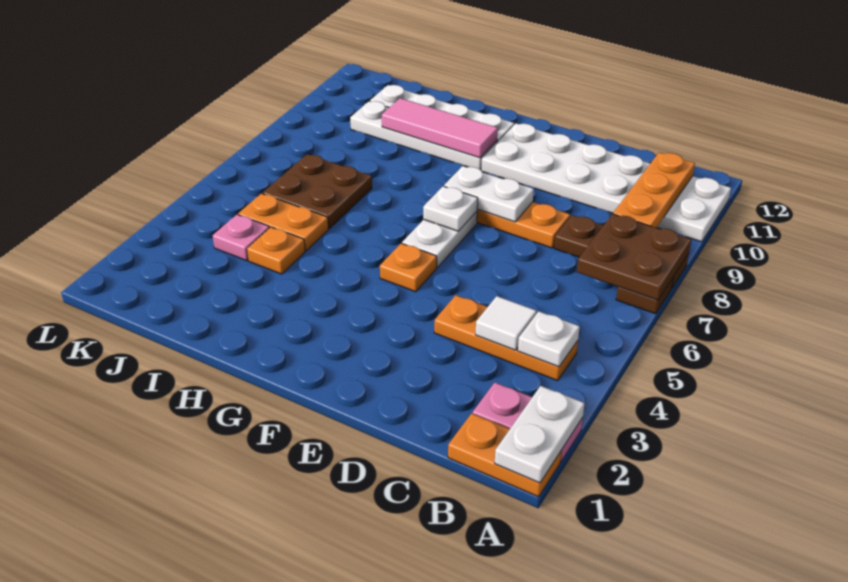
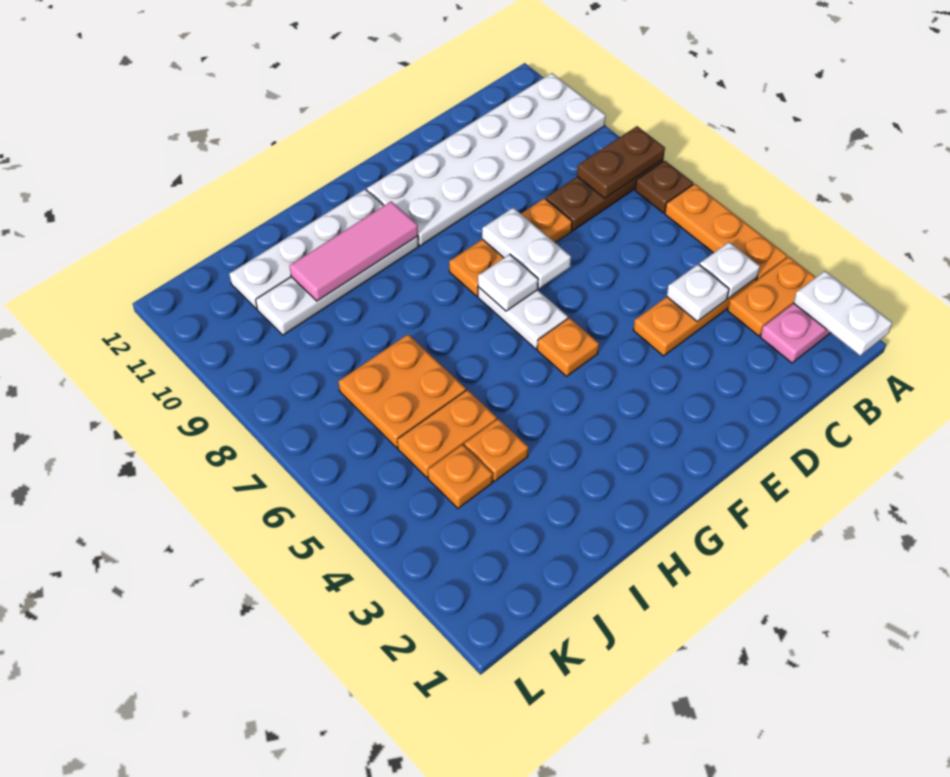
orange 1x2 plate [448,413,562,497] -> orange 1x2 plate moved to [728,257,816,336]
brown 2x2 plate [577,214,691,300] -> brown 1x2 plate [577,126,665,198]
orange 1x3 plate [613,152,695,228] -> orange 1x3 plate moved to [665,184,787,280]
white 1x1 tile [476,296,537,350] -> white 1x1 plate [667,264,729,321]
white 1x2 plate [444,166,534,222] -> white 1x2 plate turned to [482,208,571,288]
brown 2x2 plate [263,154,372,229] -> orange 2x2 plate [338,334,466,448]
pink 1x1 plate [213,215,269,261] -> orange 1x1 plate [428,444,493,508]

